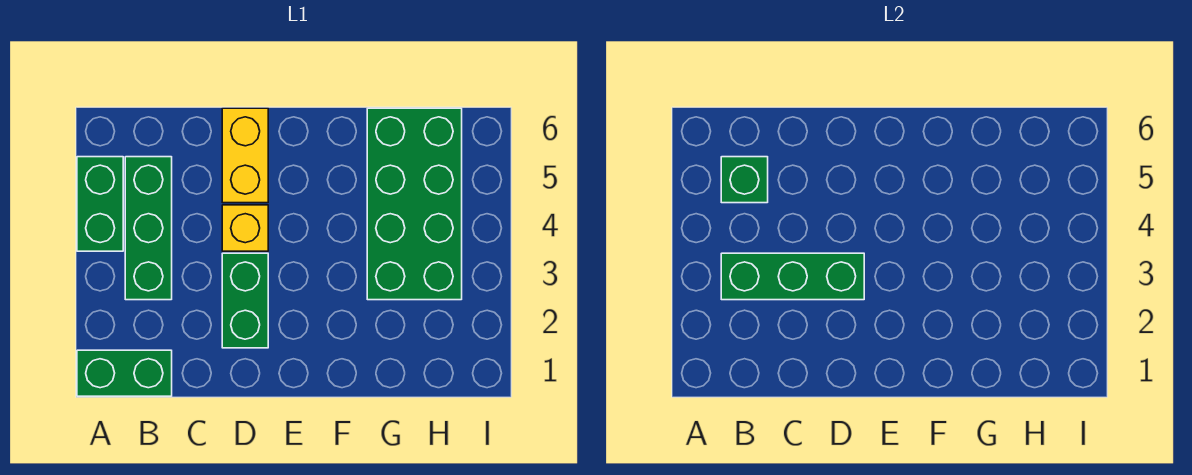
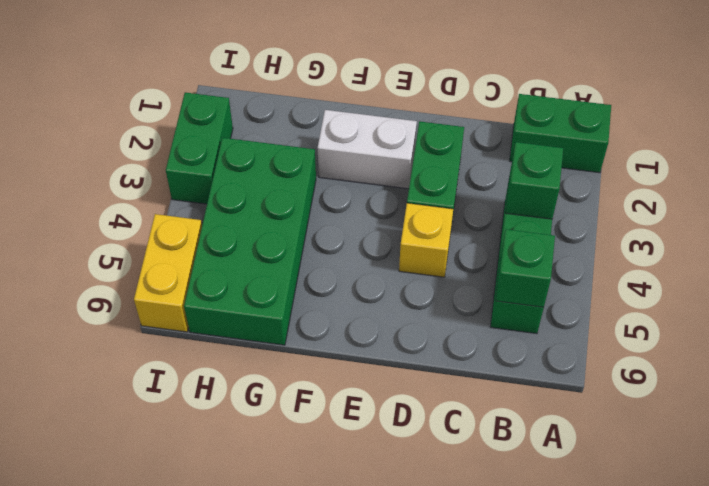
green 1x2 brick [77,157,123,251] -> green 1x2 brick moved to [166,92,233,204]
green 1x3 brick [721,253,864,300] -> green 1x1 brick [505,142,563,219]
yellow 1x2 brick [222,108,268,203] -> yellow 1x2 brick moved to [134,214,202,332]
none -> white 1x2 brick [318,110,417,189]

